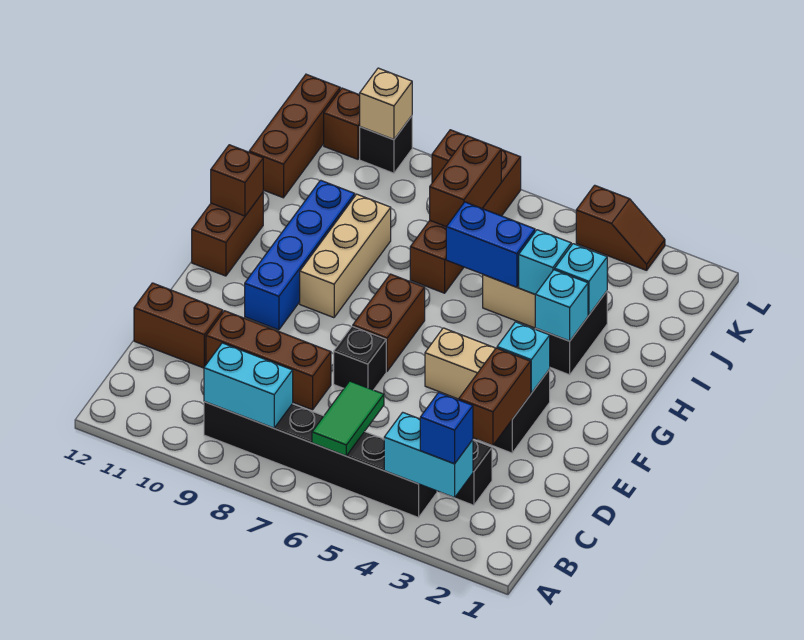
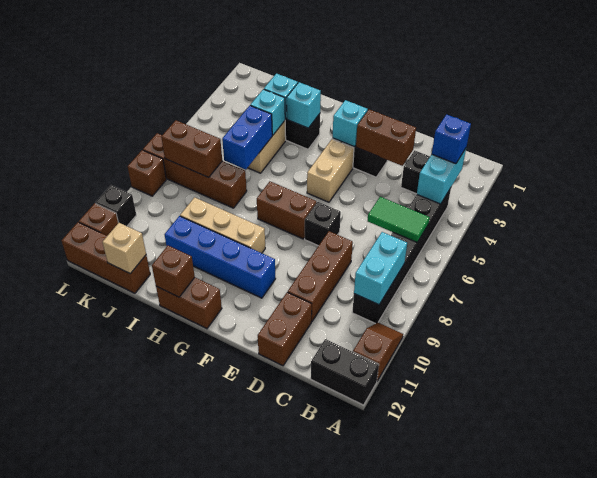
none -> black 1x2 brick [311,339,379,405]
brown 1x2 slope [576,185,665,270] -> brown 1x2 slope moved to [353,323,403,381]
tan 1x1 brick [360,68,412,140] -> tan 1x1 brick moved to [102,223,146,274]

